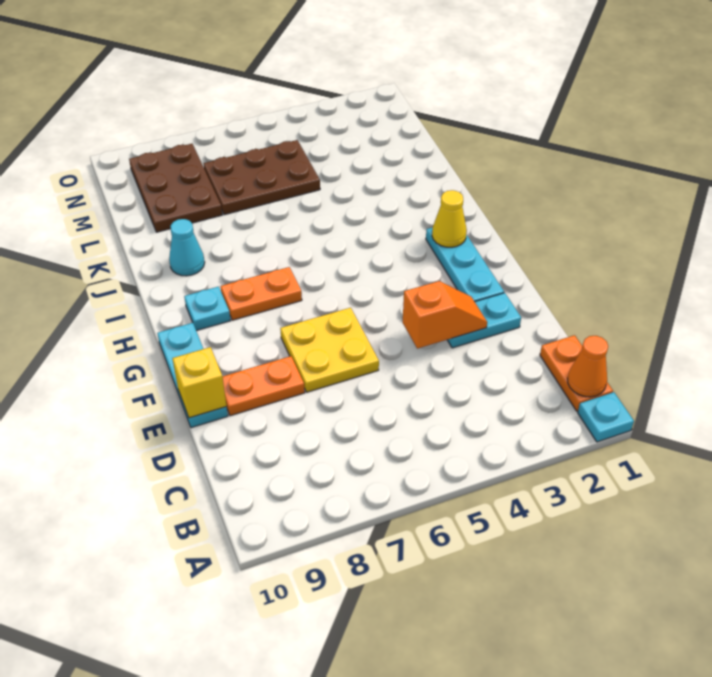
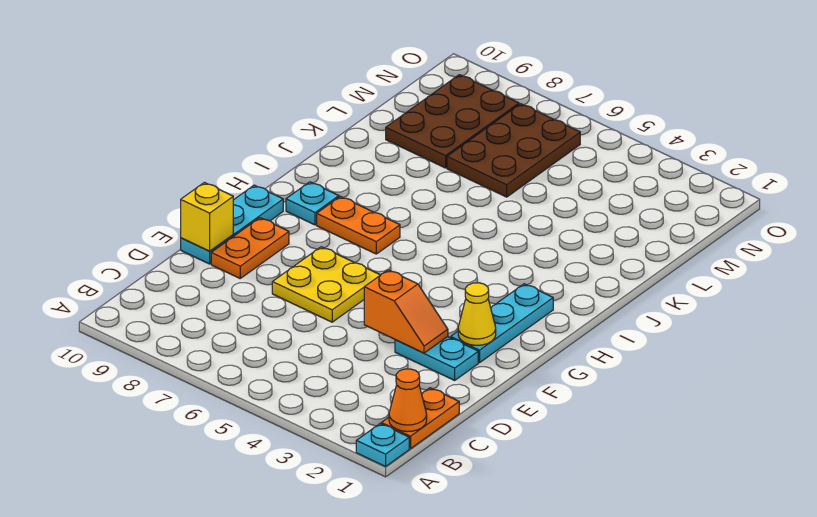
orange 1x2 plate [223,356,305,416] -> orange 1x2 plate turned to [211,218,289,278]
yellow 1x1 cone [432,190,467,247] -> yellow 1x1 cone moved to [458,283,496,345]
cyan 1x1 cone [169,219,205,276] -> none
brown 2x3 plate [203,140,320,215] -> brown 2x3 plate turned to [447,104,580,197]

